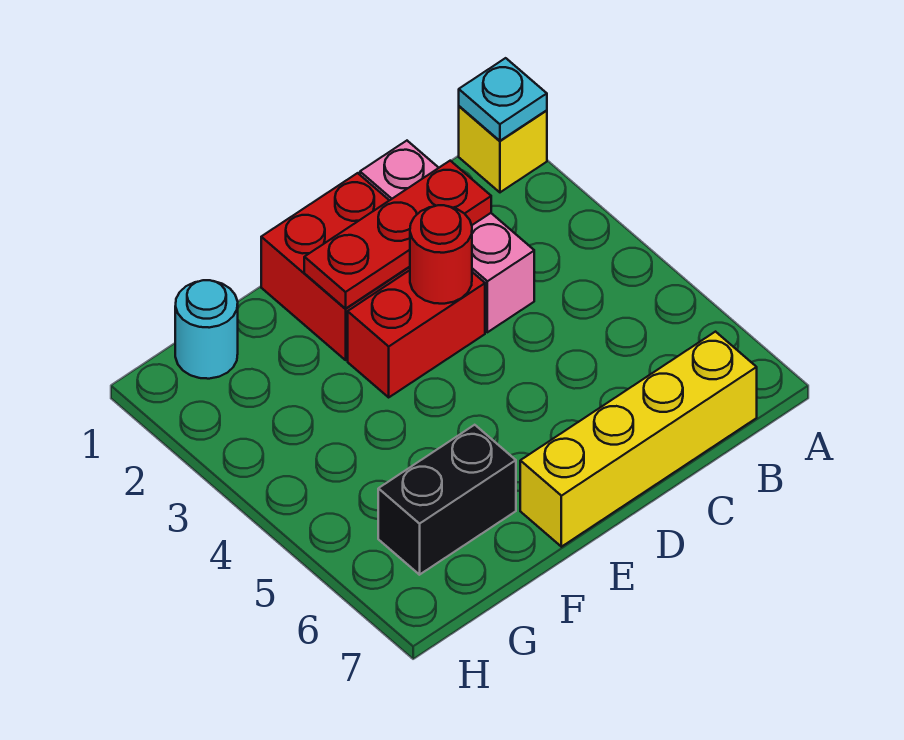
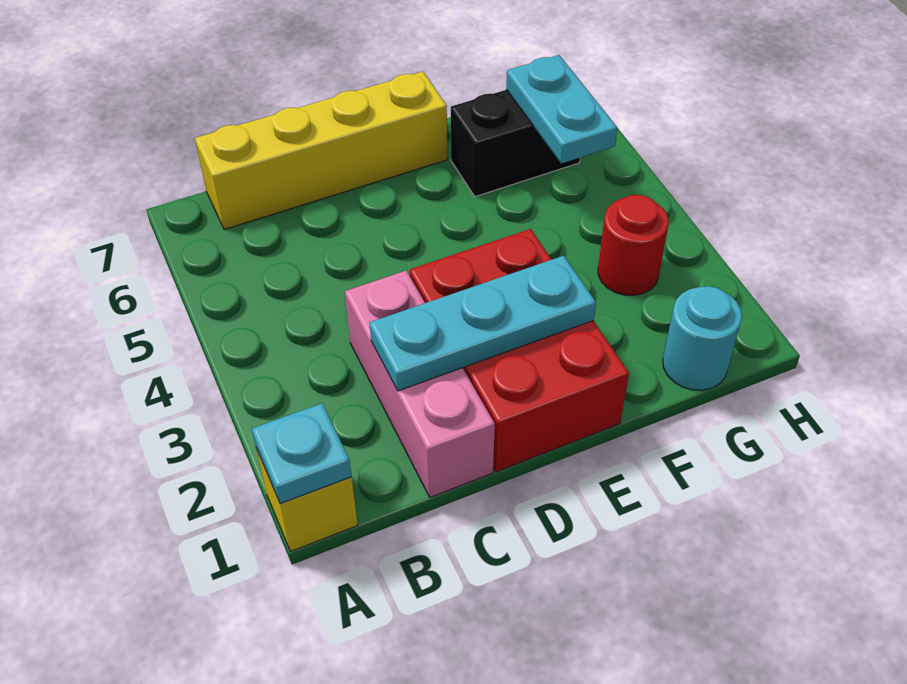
red 1x3 plate [304,161,491,309] -> cyan 1x3 plate [369,256,596,391]
red 1x1 round brick [410,205,472,304] -> red 1x1 round brick moved to [598,195,669,295]
none -> cyan 1x2 plate [506,55,617,164]

